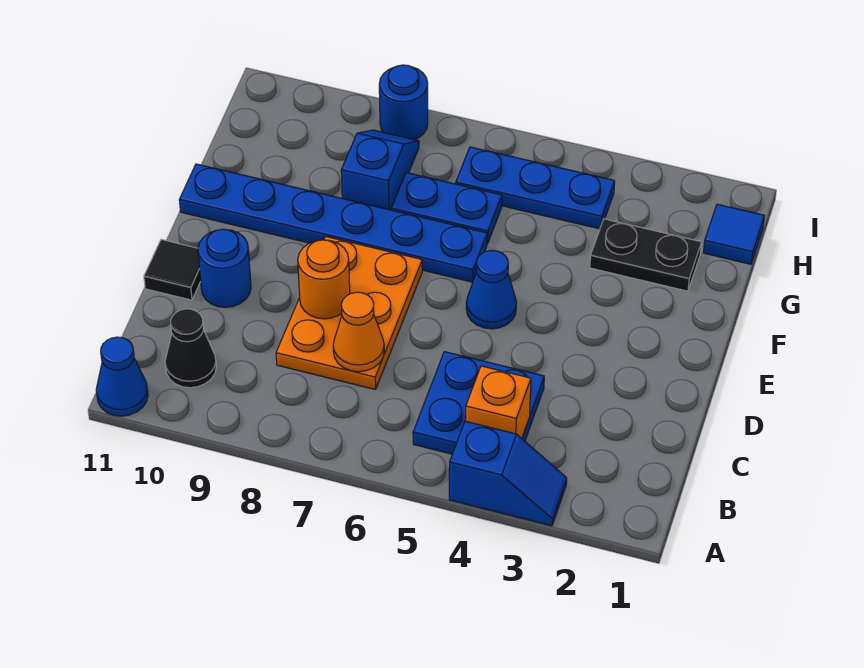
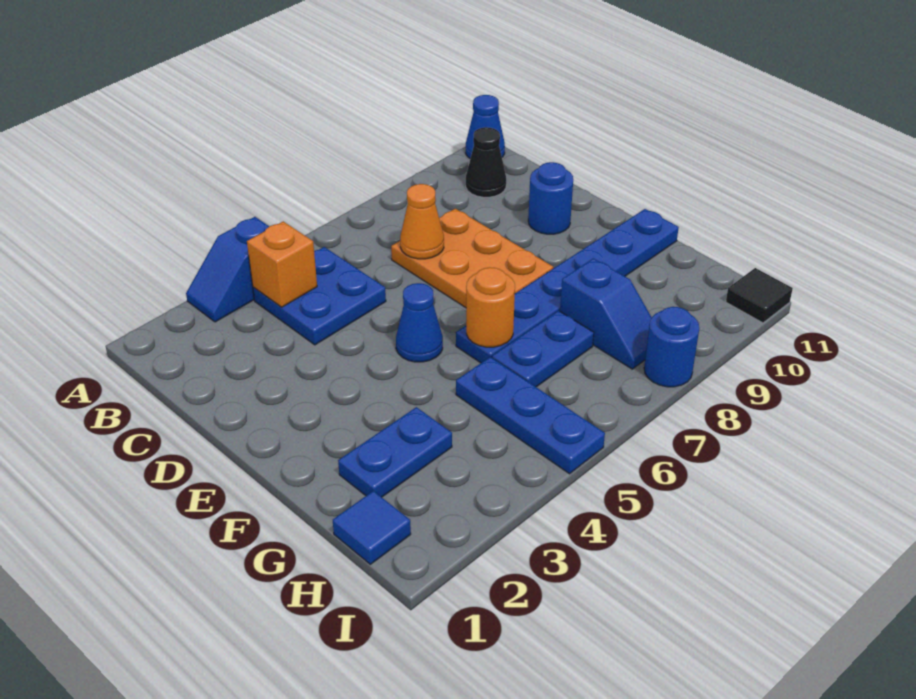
orange 1x1 round brick [298,240,350,319] -> orange 1x1 round brick moved to [466,267,515,347]
black 1x1 tile [144,239,201,300] -> black 1x1 tile moved to [726,268,793,323]
black 1x2 plate [590,219,702,291] -> blue 1x2 plate [338,407,452,497]
blue 1x3 plate [456,147,615,229] -> blue 1x3 plate turned to [456,357,605,474]

